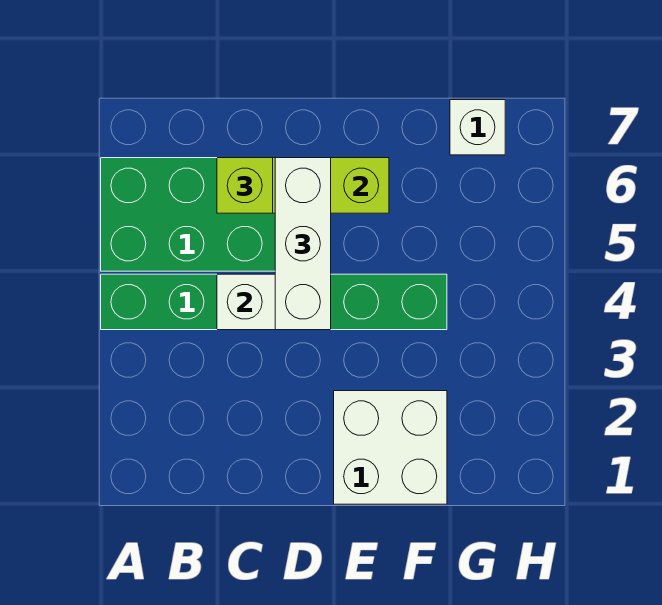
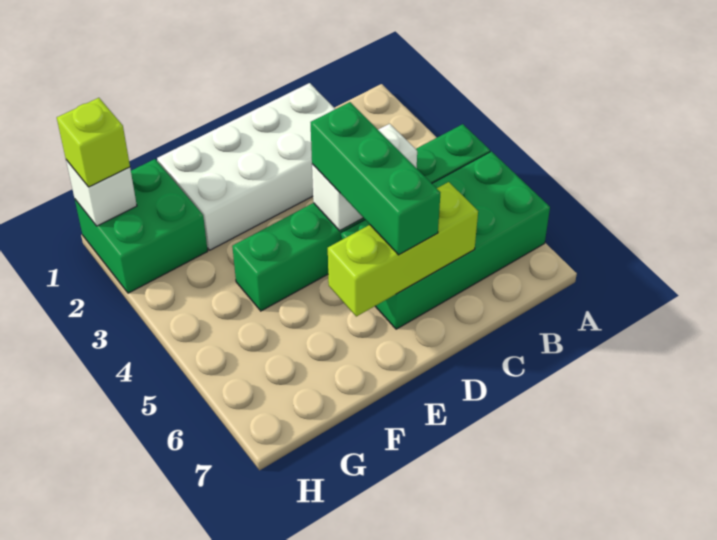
lime 1x1 brick [217,158,273,213] -> lime 1x1 brick moved to [57,98,130,187]
white 1x3 brick [275,158,331,330] -> green 1x3 brick [311,102,440,255]
white 2x2 brick [334,391,447,504] -> white 2x4 brick [157,83,335,250]
none -> green 2x2 brick [75,159,208,293]
white 1x1 brick [450,100,505,155] -> white 1x1 brick moved to [66,160,137,226]

